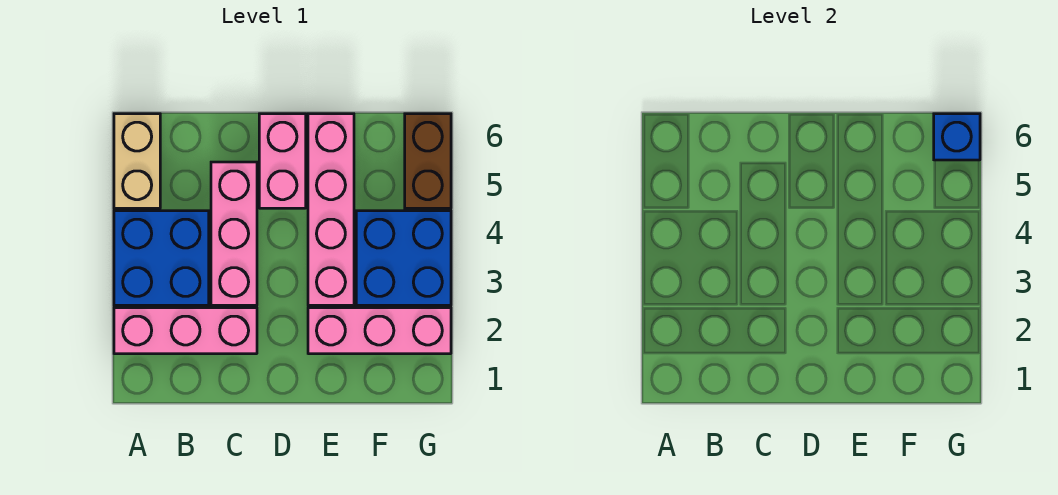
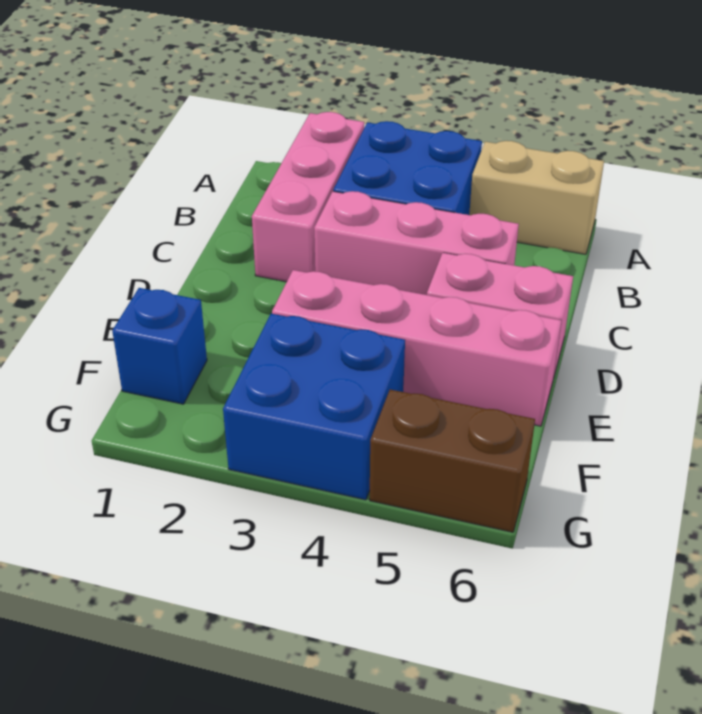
pink 1x3 brick [308,308,451,354] -> none
blue 1x1 brick [934,114,980,160] -> blue 1x1 brick moved to [112,288,207,404]

